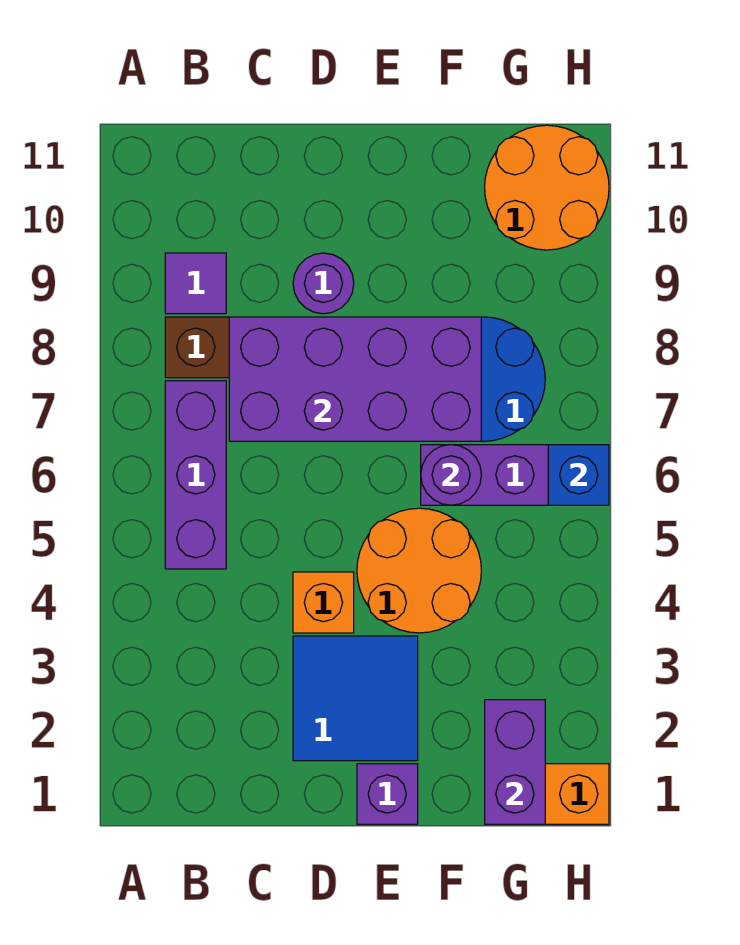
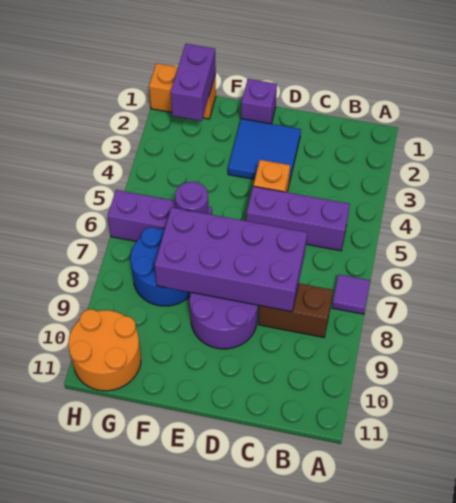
purple 1x3 brick [165,381,226,569] -> purple 1x3 brick turned to [246,186,350,251]
purple 1x1 tile [165,253,226,314] -> purple 1x1 tile moved to [332,274,370,314]
purple 1x1 round brick [293,253,354,314] -> purple 2x2 round brick [190,292,258,349]
orange 2x2 round brick [357,508,481,633] -> none
blue 1x1 brick [548,445,609,505] -> none

